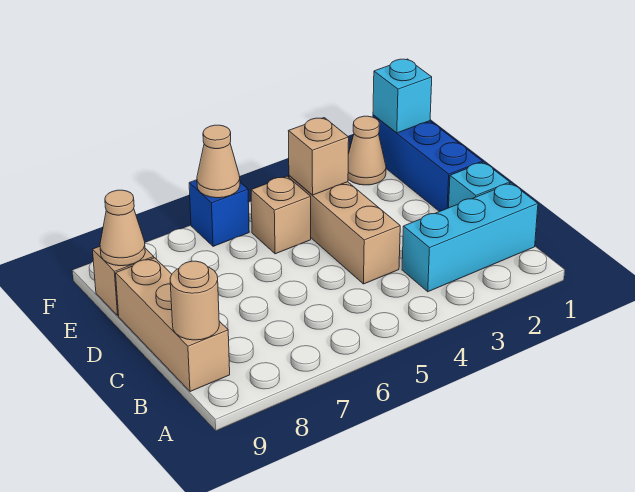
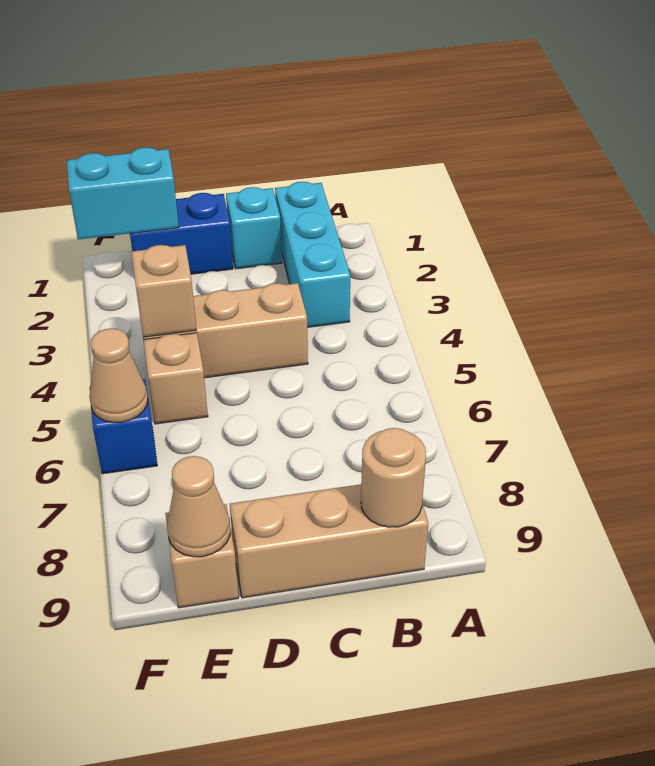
blue 1x3 brick [373,115,483,212] -> blue 1x2 brick [130,193,233,274]
cyan 1x1 brick [373,59,432,133] -> cyan 1x2 brick [67,147,179,240]
tan 1x1 cone [348,116,386,185] -> none

